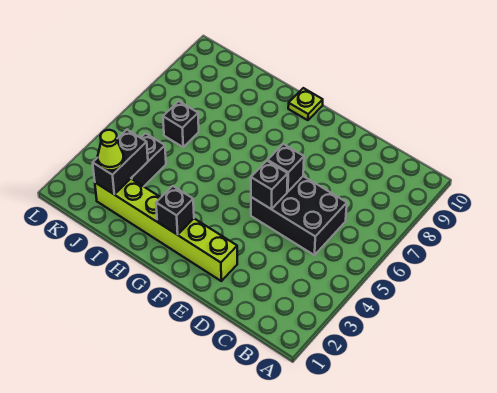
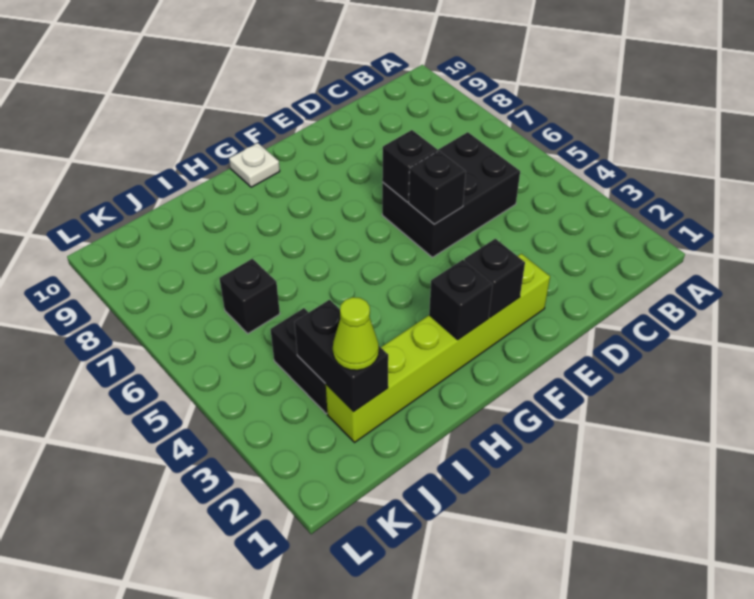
none -> black 1x1 brick [464,239,525,317]
lime 1x1 plate [288,88,323,120] -> white 1x1 plate [229,143,280,187]

